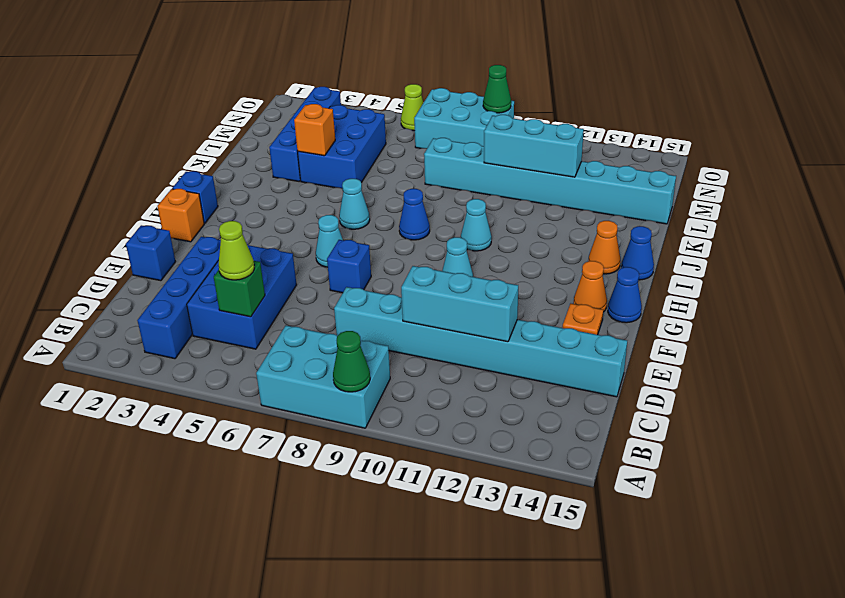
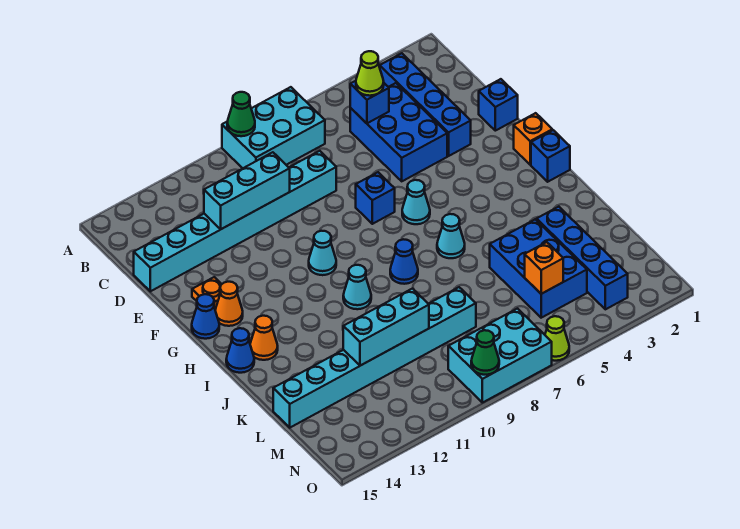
green 1x1 brick [214,261,265,317] -> blue 1x1 brick [350,81,389,123]
orange 1x1 brick [294,104,335,156] -> orange 1x1 brick moved to [525,242,563,294]

